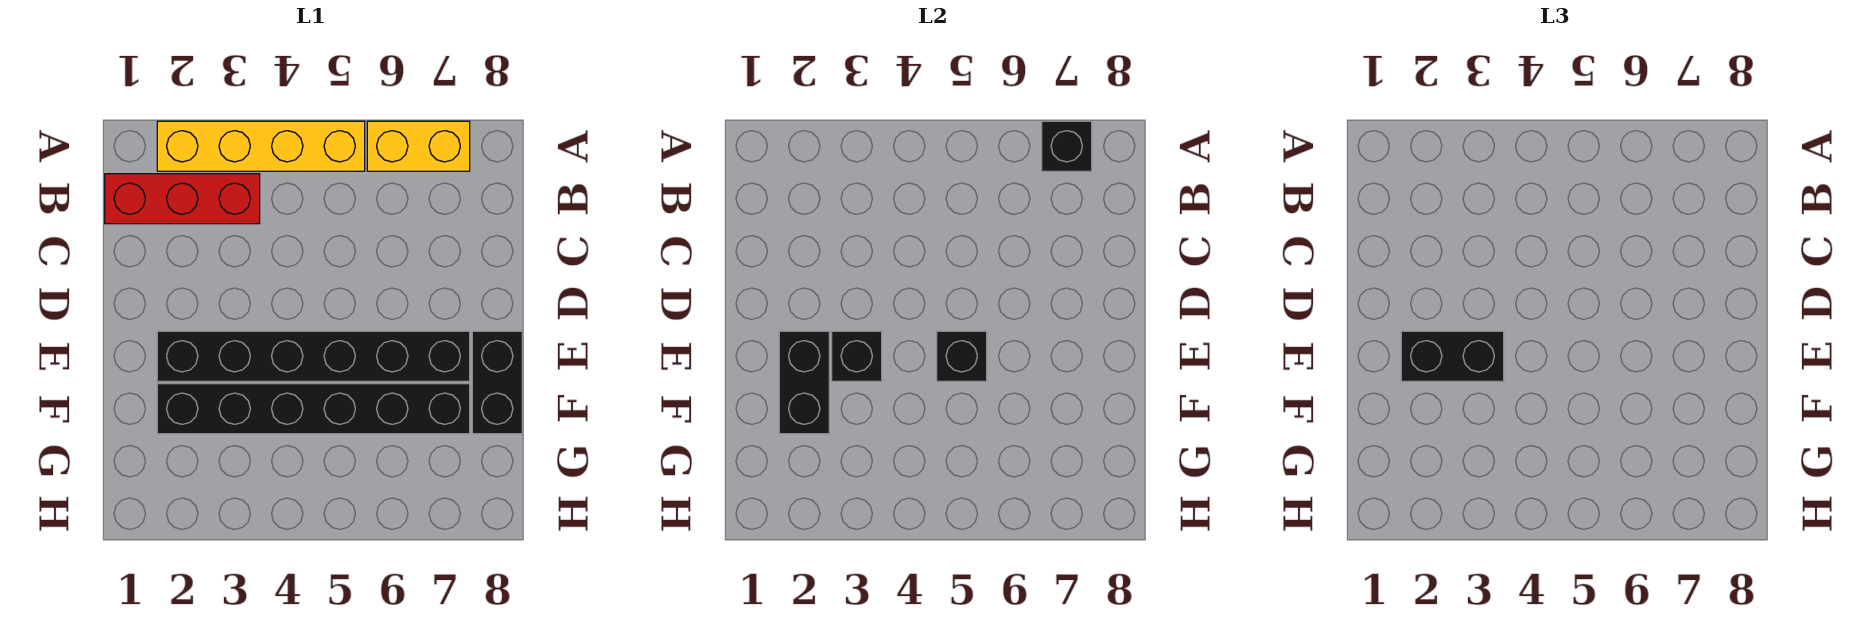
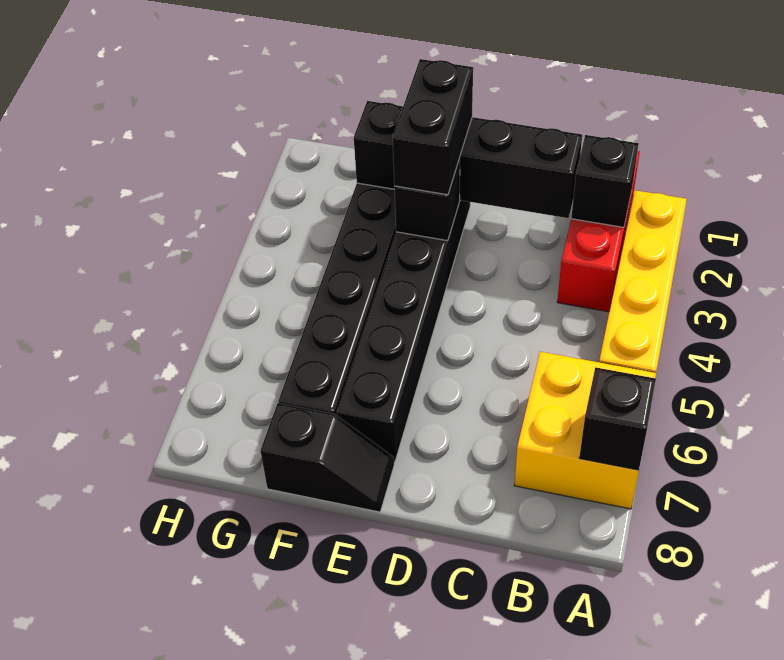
yellow 1x2 brick [367,121,470,171] -> yellow 2x2 brick [514,352,656,509]
black 1x2 brick [779,331,829,434] -> black 1x4 brick [354,101,582,218]
black 1x1 brick [937,331,987,381] -> black 1x1 brick moved to [571,135,639,227]
black 1x2 brick [472,331,522,434] -> black 1x2 slope [260,403,394,512]

